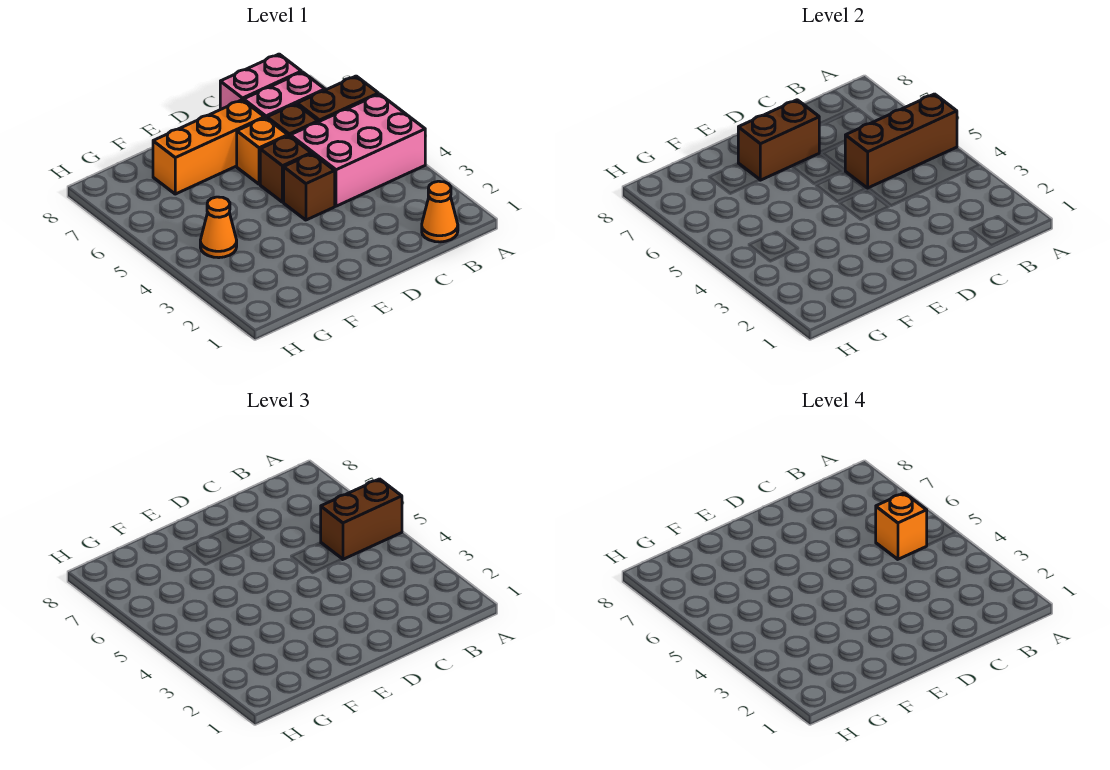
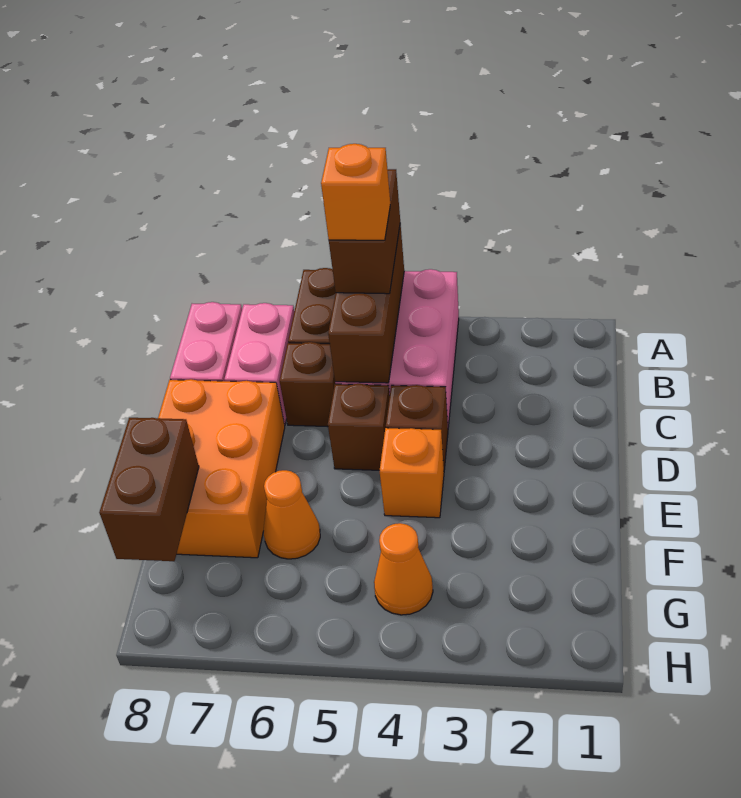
orange 1x1 cone [422,181,458,242] -> orange 1x1 cone moved to [264,470,320,559]
orange 1x1 brick [237,118,288,184] -> orange 1x1 brick moved to [379,428,444,518]
orange 1x3 brick [153,100,264,194] -> orange 2x3 brick [158,379,285,558]
brown 1x2 brick [738,100,819,180] -> brown 1x2 brick moved to [99,418,199,561]

